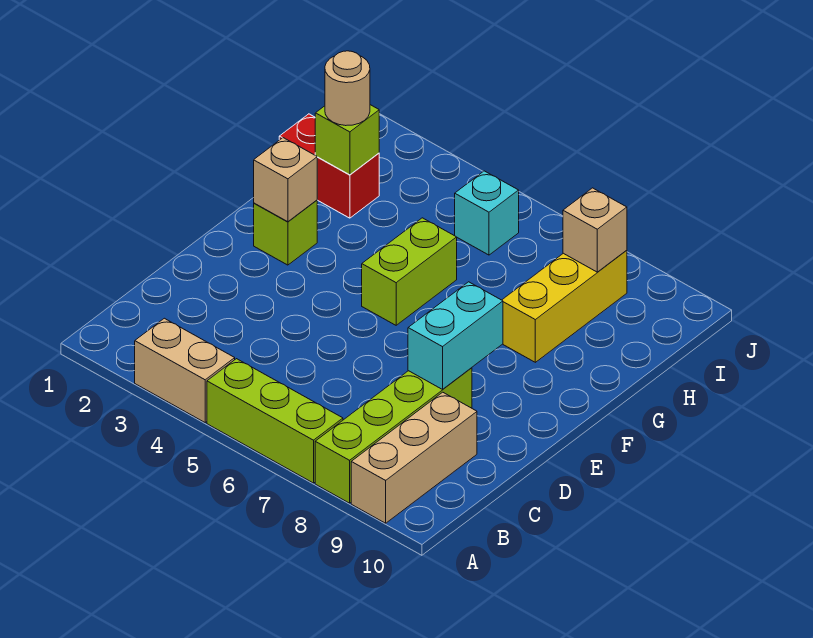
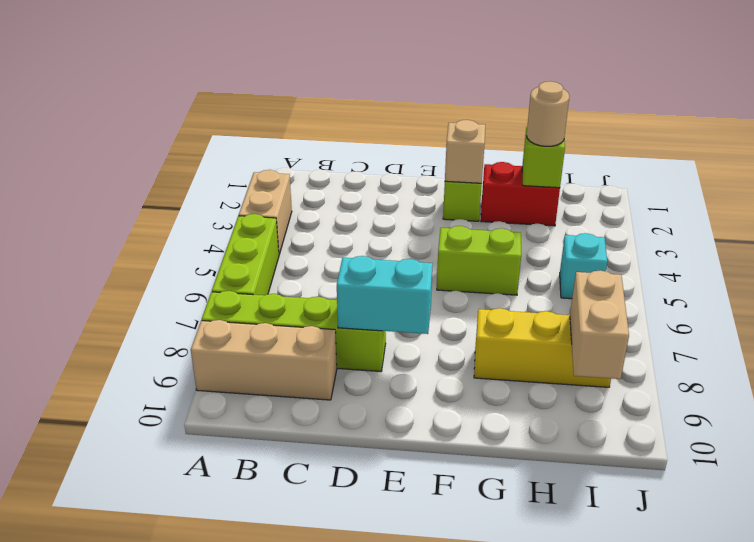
red 1x2 brick [279,114,379,218] -> red 1x2 brick turned to [481,162,560,226]
tan 1x1 brick [563,188,627,272] -> tan 1x2 brick [570,270,629,379]

